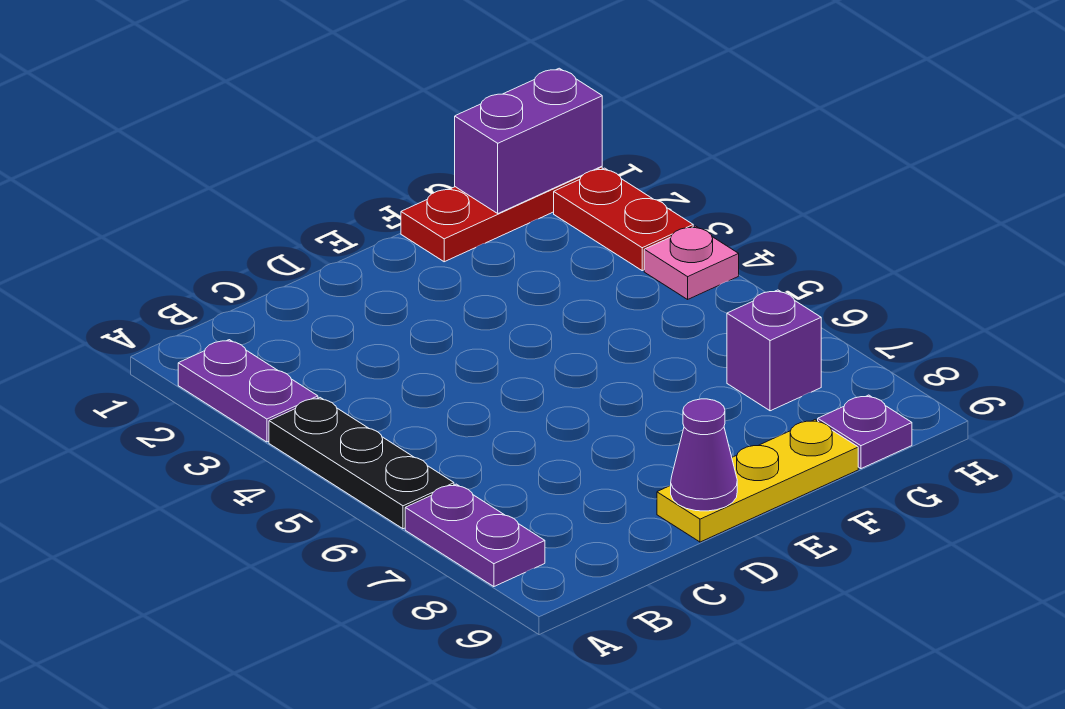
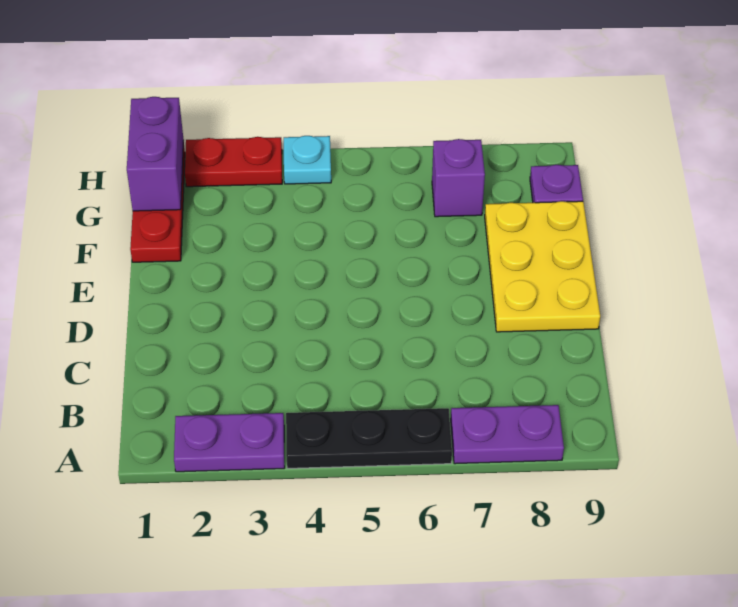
yellow 1x3 plate [657,420,858,542] -> yellow 2x3 plate [485,201,600,332]
purple 1x1 cone [670,399,737,511] -> none
pink 1x1 plate [644,226,739,299] -> cyan 1x1 plate [284,136,331,184]

